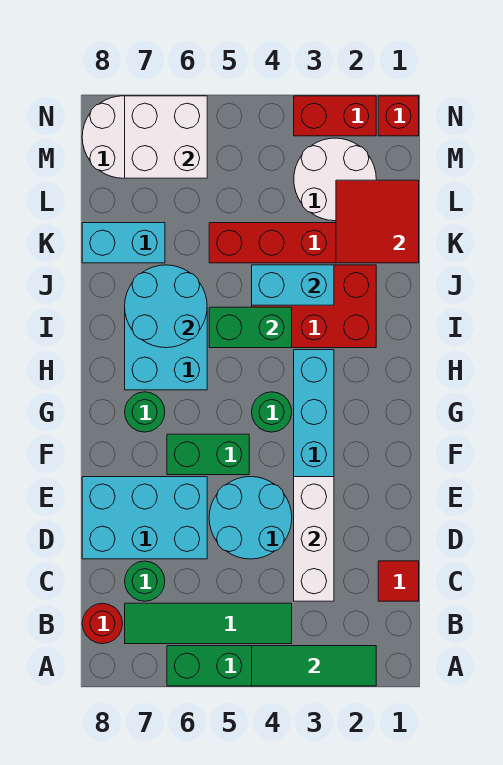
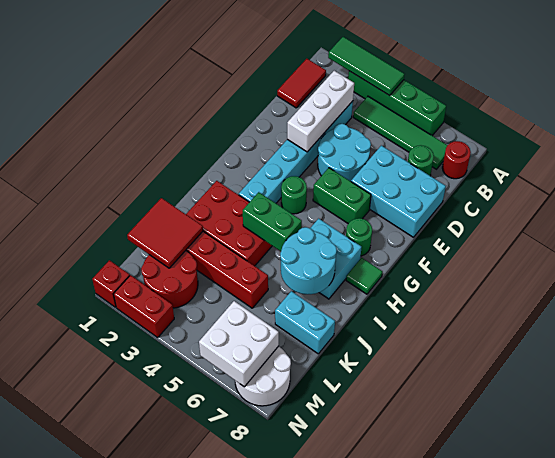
red 1x1 tile [378,561,419,601] -> red 1x2 tile [277,59,326,108]
none -> green 1x1 tile [346,258,383,294]
cyan 1x2 brick [252,265,334,305] -> none
white 2x2 round brick [294,138,376,221] -> red 2x2 round brick [141,251,198,308]

